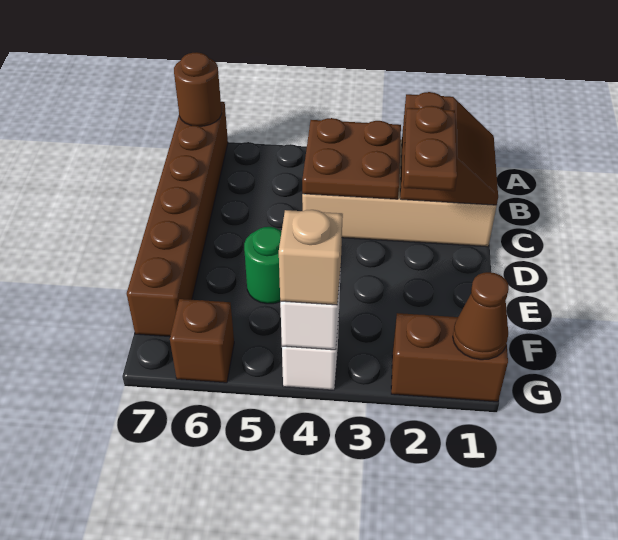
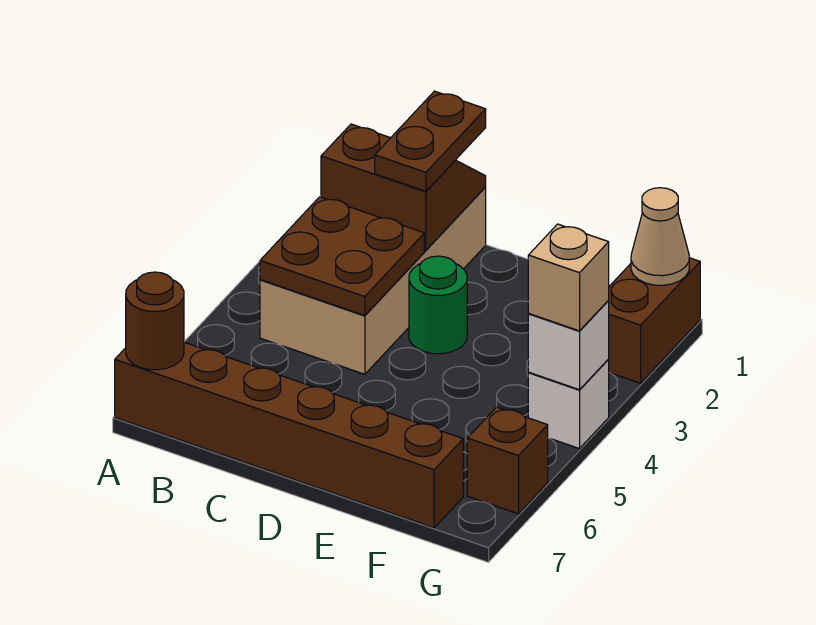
brown 1x2 plate [404,106,457,191] -> brown 1x2 plate turned to [375,91,486,191]
green 1x1 round brick [244,227,282,304] -> green 1x1 round brick moved to [409,256,467,354]
brown 1x1 cone [453,272,509,360] -> tan 1x1 cone [631,188,689,285]

